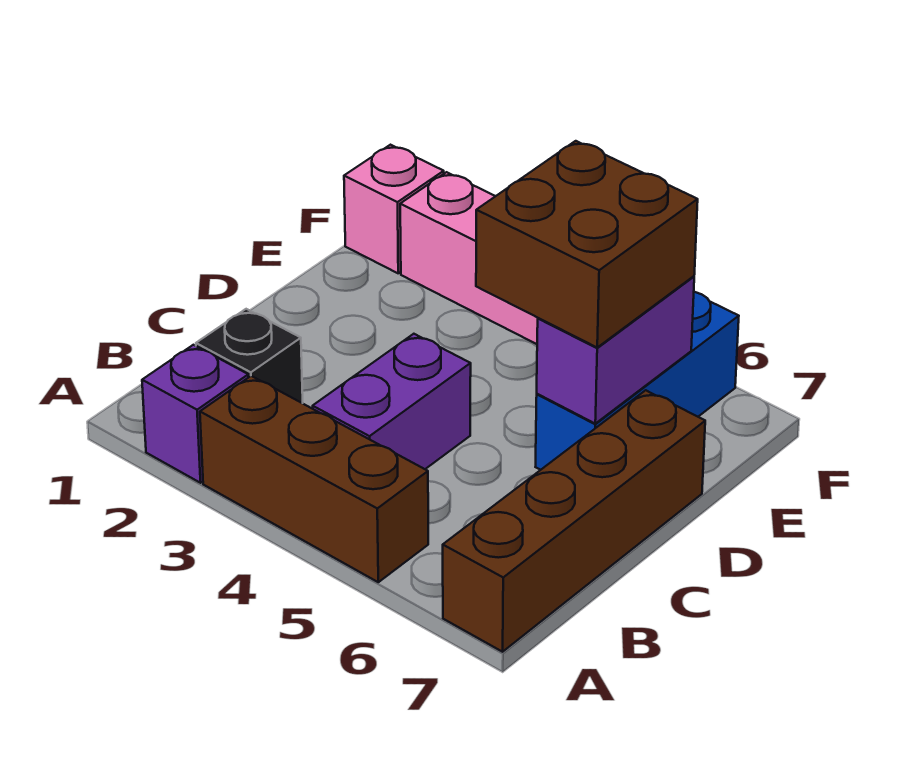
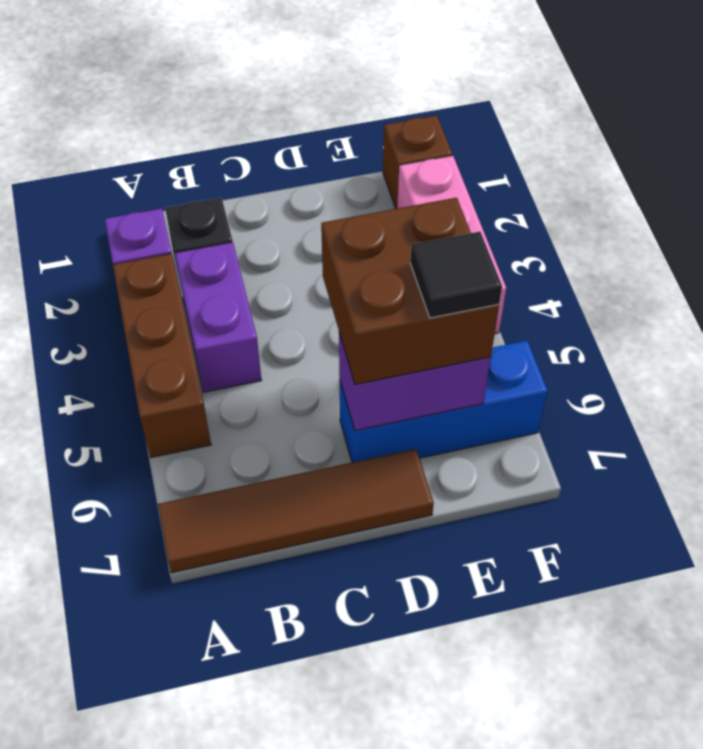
brown 1x4 brick [443,390,705,652] -> brown 1x4 tile [158,449,434,573]
purple 1x2 brick [313,334,471,469] -> purple 1x2 brick turned to [175,242,261,392]
none -> black 1x1 tile [410,232,502,318]
pink 1x1 brick [344,145,444,273] -> brown 1x1 brick [383,115,452,209]

